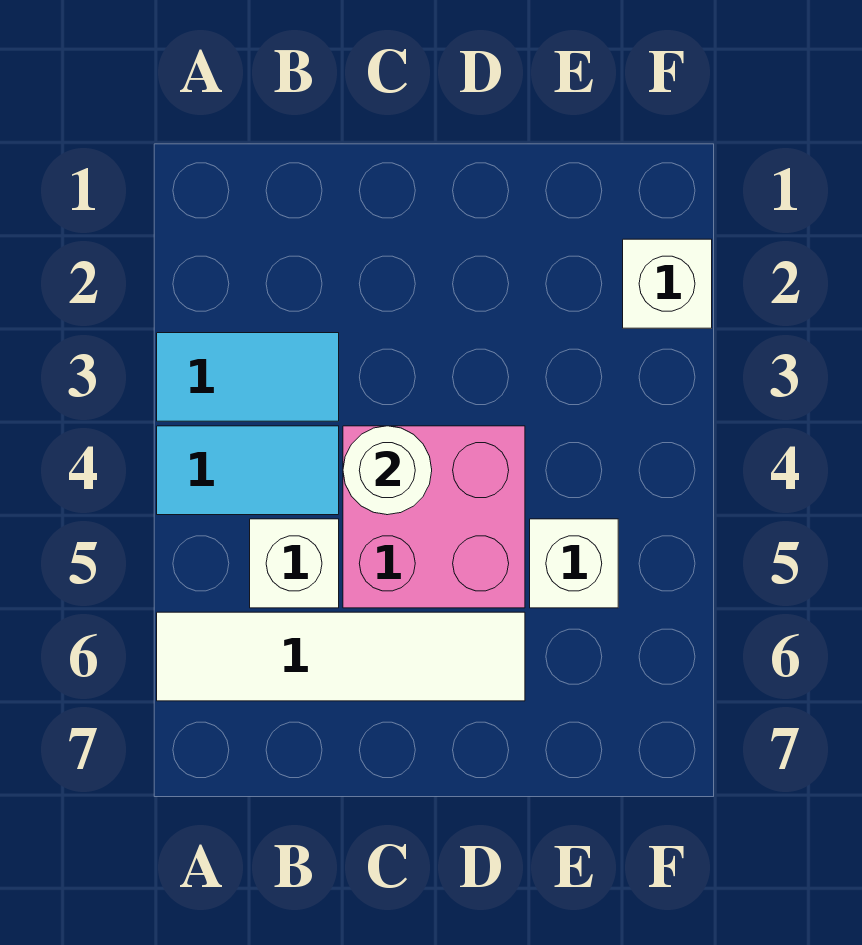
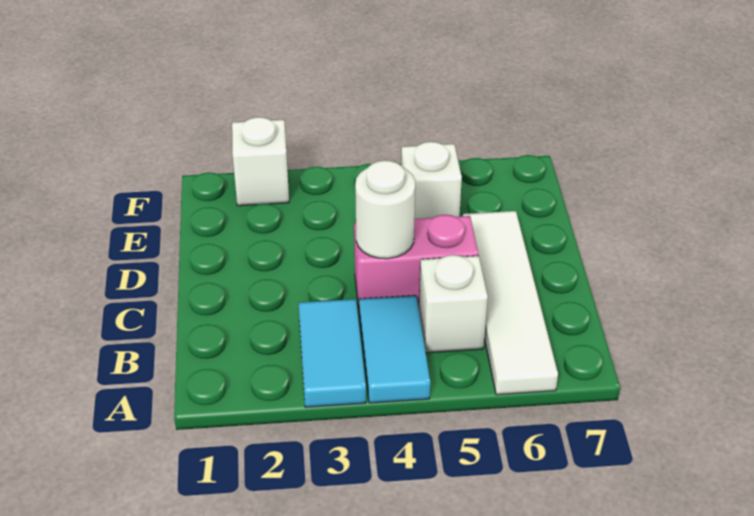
pink 2x2 brick [343,426,525,608] -> pink 1x2 brick [354,215,478,308]

